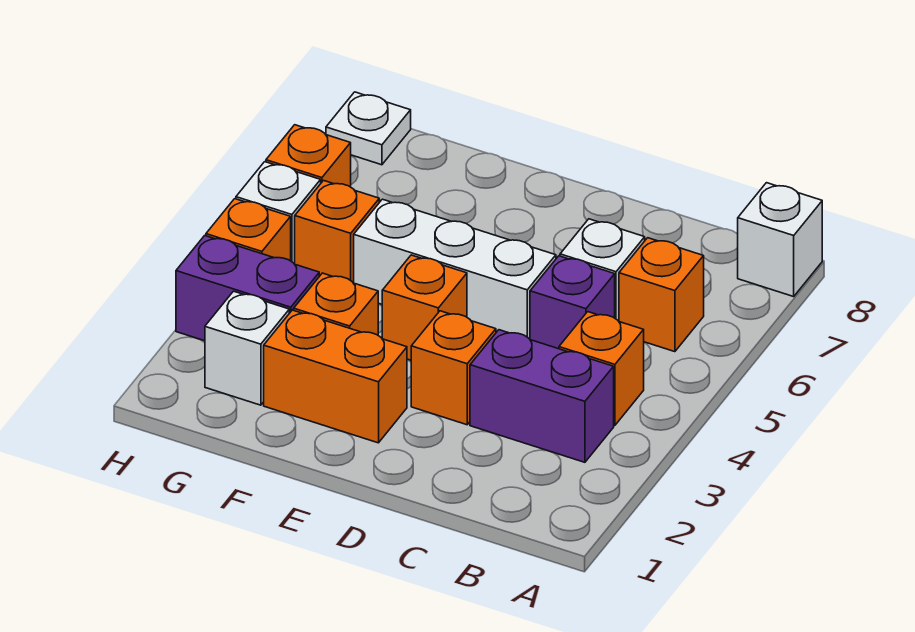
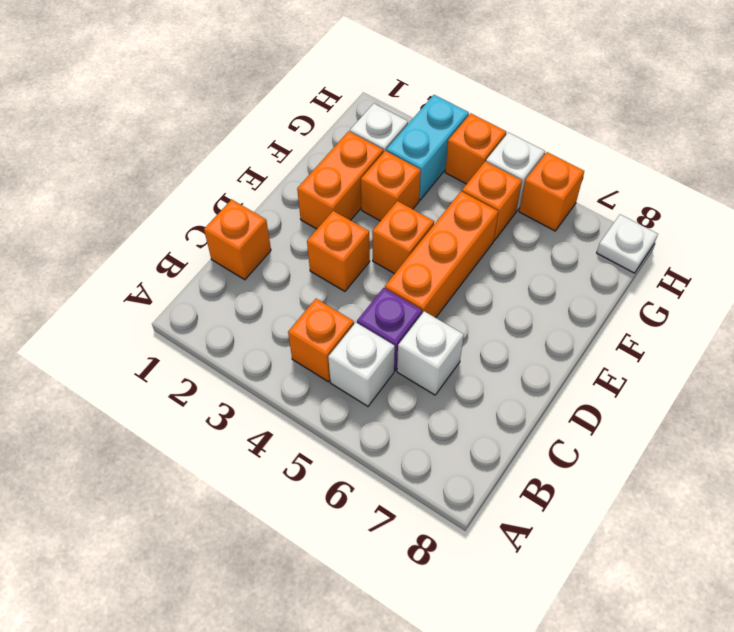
white 1x1 brick [738,183,822,297] -> white 1x1 brick moved to [328,323,395,406]
purple 1x2 brick [470,330,614,462] -> none
orange 1x1 brick [619,238,704,352] -> orange 1x1 brick moved to [204,199,271,280]
white 1x3 brick [354,199,556,339] -> orange 1x3 brick [385,191,498,318]
purple 1x2 brick [176,236,319,341] -> cyan 1x2 brick [386,95,469,200]

